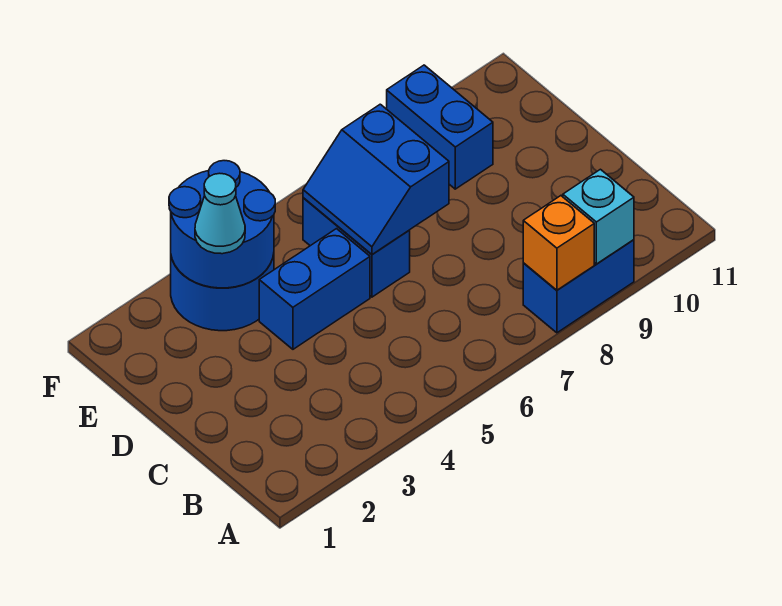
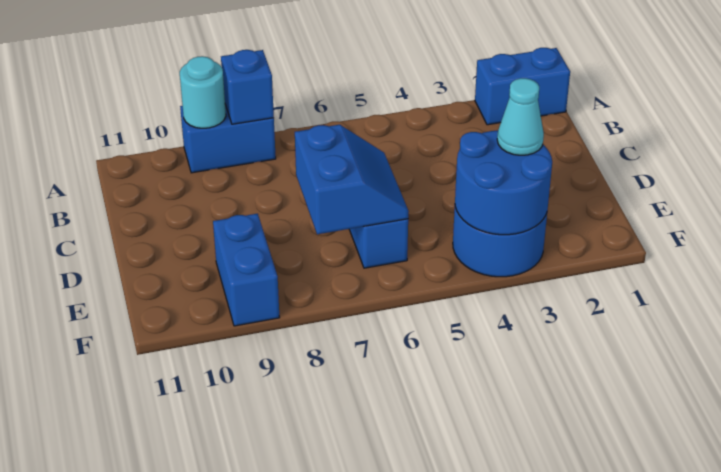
orange 1x1 brick [523,196,594,290] -> blue 1x1 brick [221,50,274,124]
cyan 1x1 brick [563,169,634,264] -> cyan 1x1 round brick [180,56,226,128]
blue 1x2 brick [259,229,370,349] -> blue 1x2 brick moved to [475,48,570,125]

